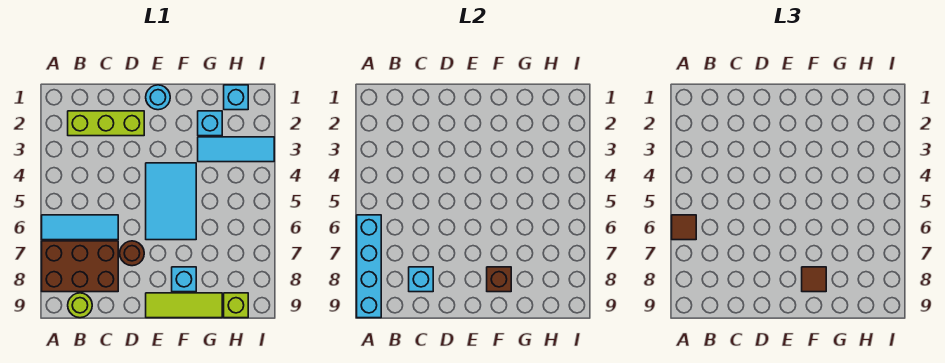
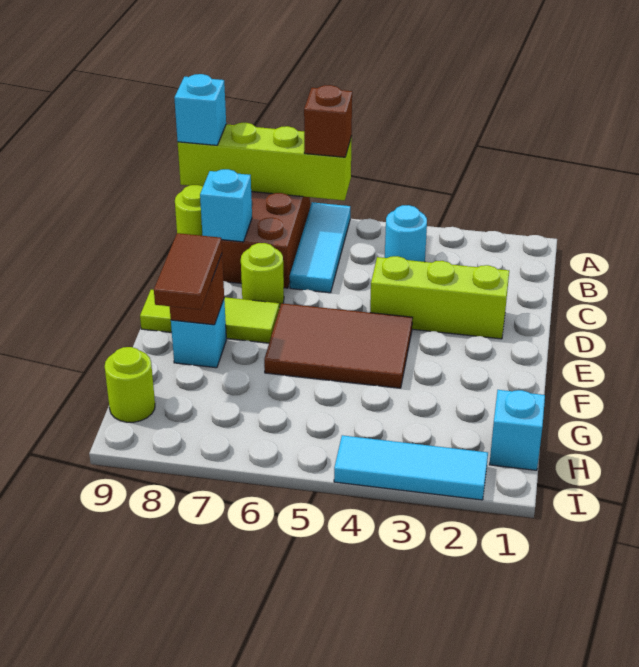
cyan 1x4 brick [357,215,381,318] -> lime 1x4 brick [178,123,352,200]
brown 1x1 tile [672,215,696,240] -> brown 1x1 brick [304,85,352,157]
lime 1x3 brick [68,111,144,136] -> lime 1x3 brick turned to [370,256,509,339]
brown 1x1 round brick [120,241,144,266] -> lime 1x1 round brick [241,243,284,308]
cyan 1x1 round brick [146,85,170,110] -> cyan 1x1 round brick moved to [385,205,427,262]
cyan 2x3 tile [146,163,196,240] -> brown 2x3 tile [264,303,413,388]
lime 1x3 tile [146,293,222,318] -> lime 1x3 tile turned to [140,290,279,343]
brown 1x1 tile [802,267,826,292] -> brown 1x2 tile [154,233,222,310]
cyan 1x1 brick [198,111,222,136] -> cyan 1x1 brick moved to [174,74,226,145]
cyan 1x3 tile [198,137,274,162] -> cyan 1x3 tile turned to [334,435,488,500]
lime 1x1 brick [224,293,248,318] -> lime 1x1 round brick [105,347,155,422]

